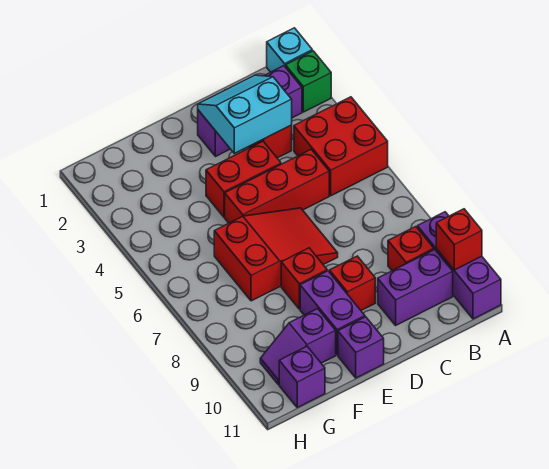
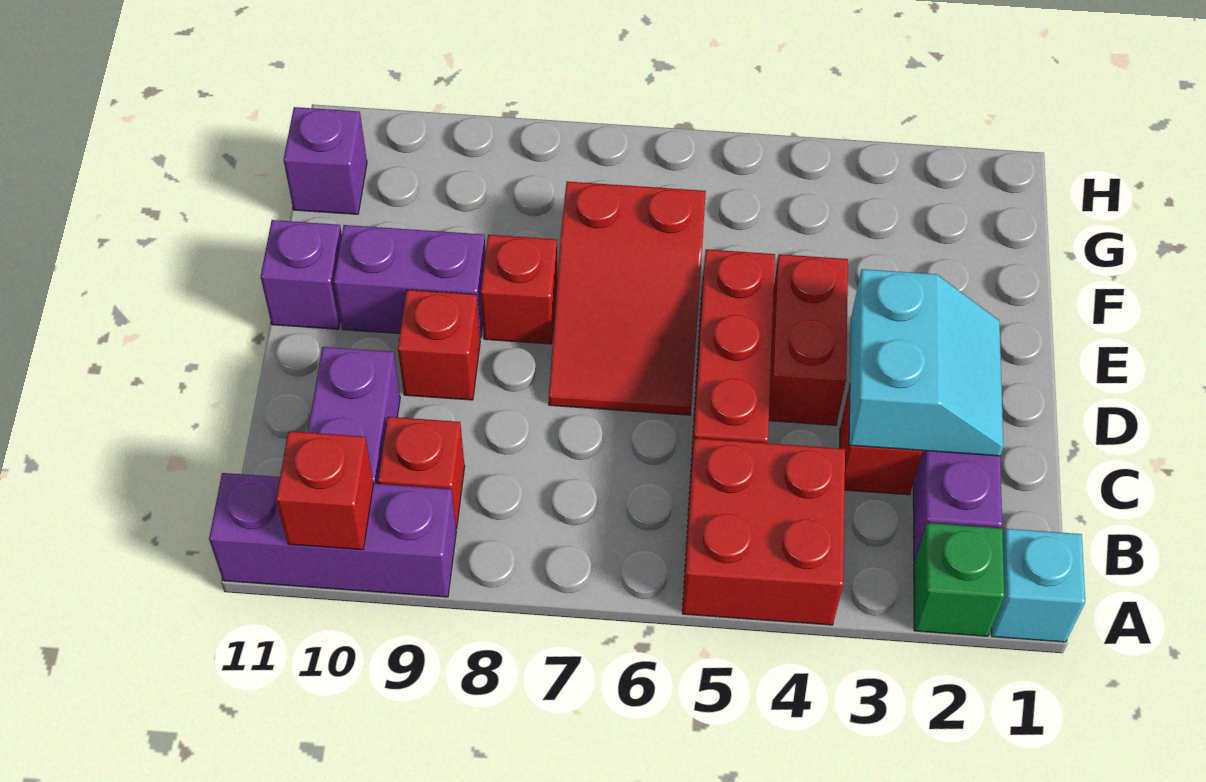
purple 1x2 slope [260,309,336,385] -> none

